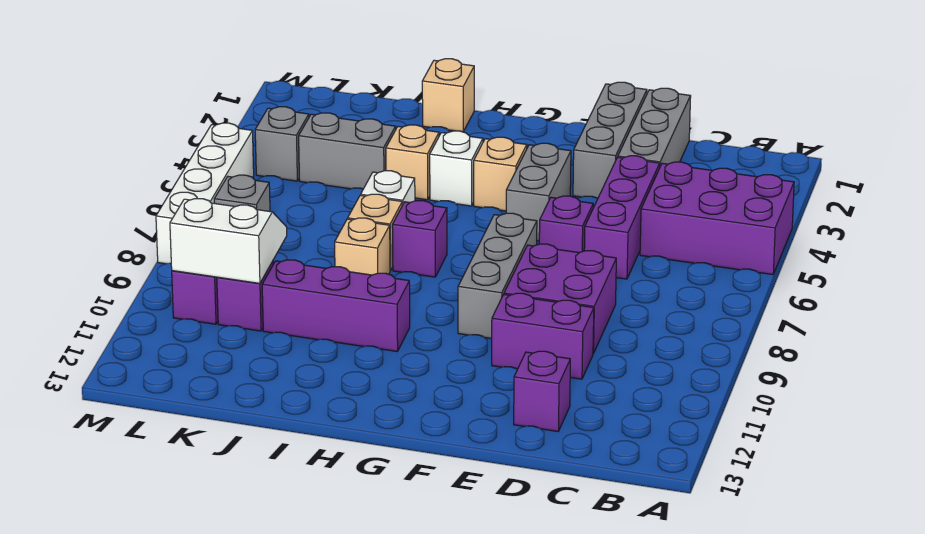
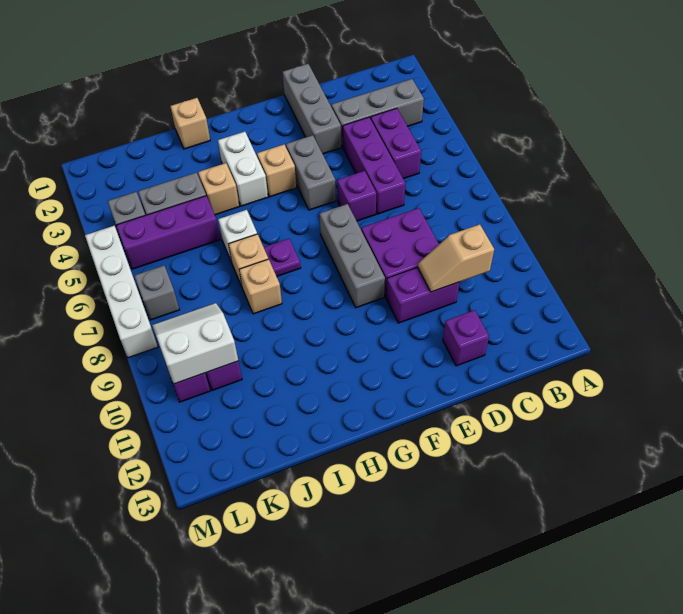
purple 2x3 brick [640,162,794,275] -> purple 1x2 brick [371,108,421,179]
none -> tan 1x2 slope [418,224,494,292]
grey 1x3 brick [618,88,691,166] -> grey 1x3 brick turned to [331,79,424,147]
white 1x1 brick [430,131,483,206] -> white 1x2 brick [218,132,268,206]
purple 1x1 brick [392,201,447,277] -> purple 1x1 plate [264,239,301,276]
purple 1x3 brick [262,260,410,351] -> purple 1x3 brick moved to [116,196,220,269]

